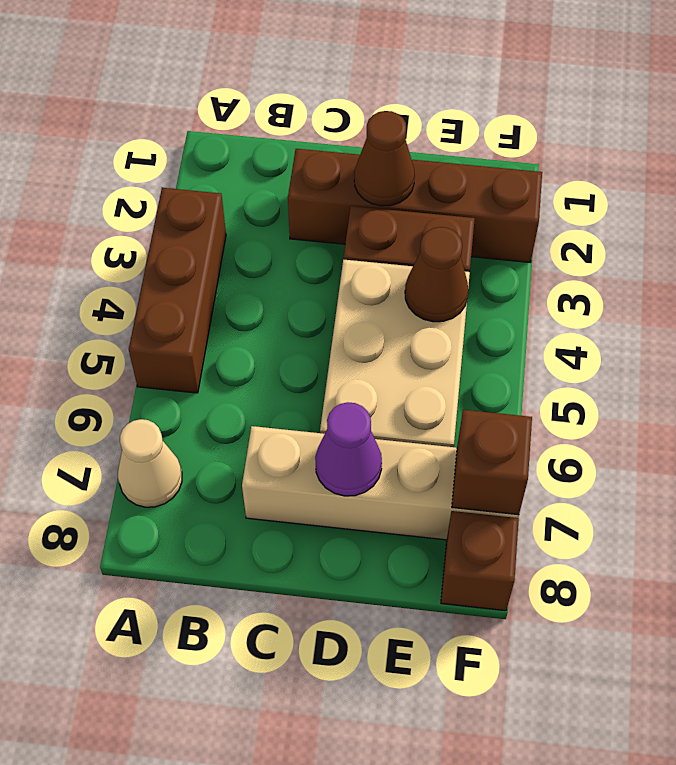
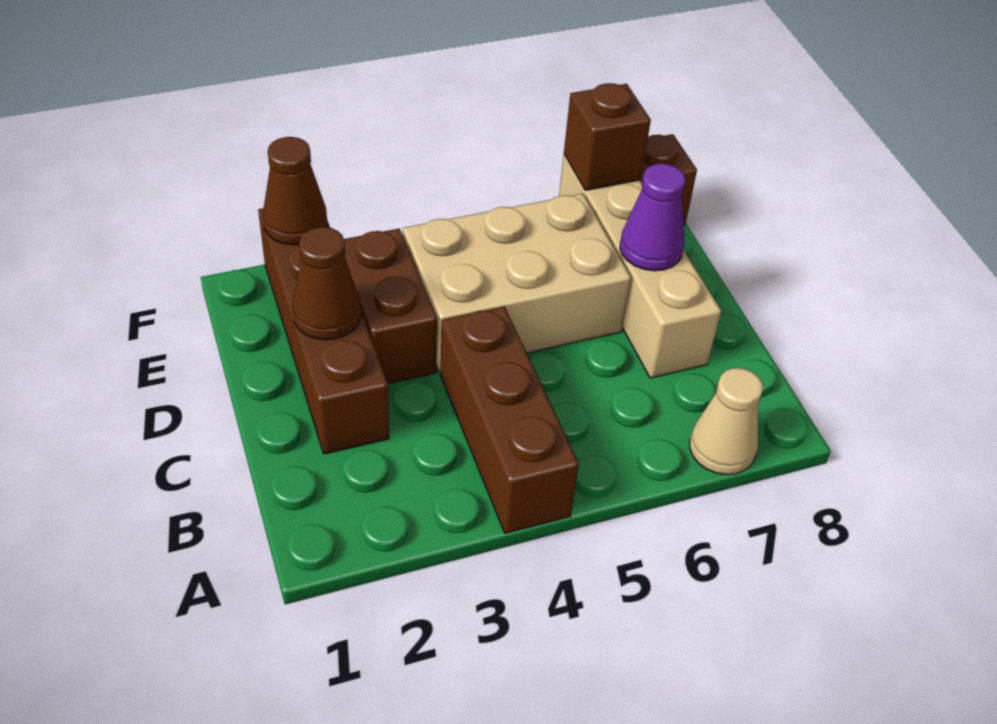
brown 1x3 brick [129,188,226,393] -> brown 1x3 brick turned to [440,306,579,533]
brown 1x1 cone [405,227,468,322] -> brown 1x1 cone moved to [263,137,327,245]

